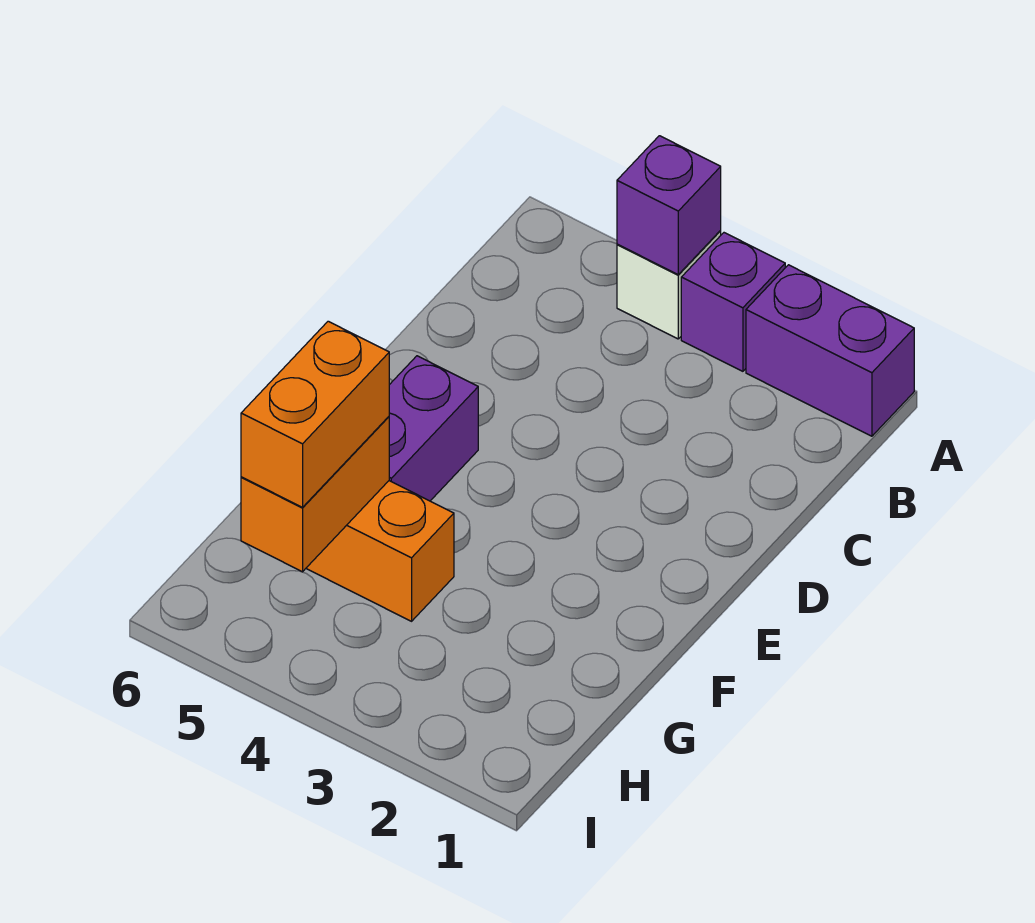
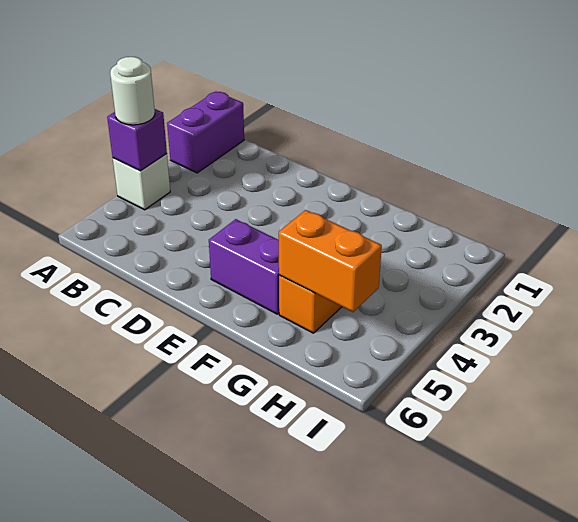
purple 1x1 brick [681,233,785,371] -> none
none -> white 1x1 round brick [110,57,155,125]
orange 1x2 brick [241,321,389,507] -> none

